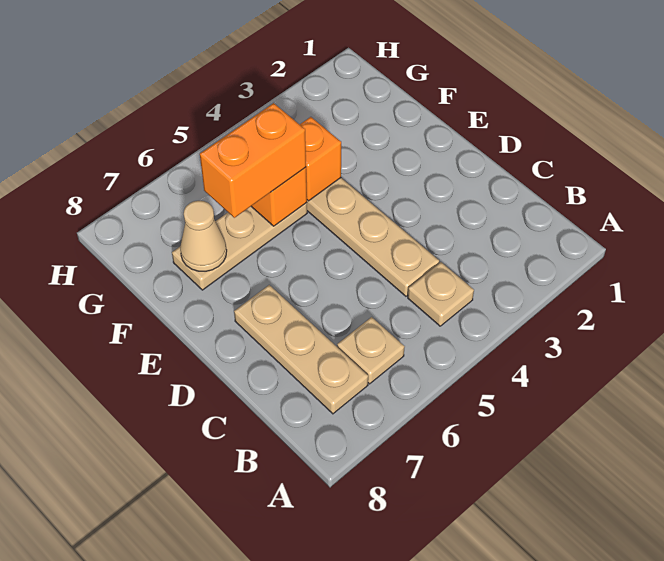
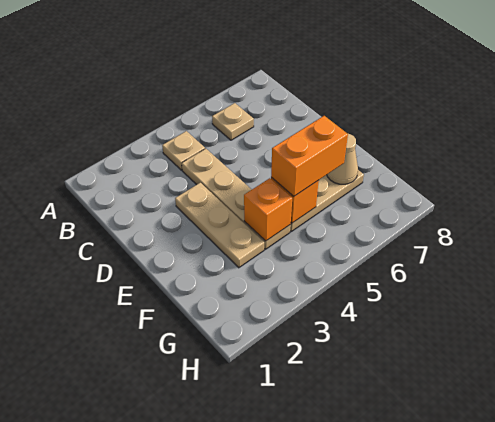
tan 1x3 plate [234,285,368,414] -> tan 1x3 plate moved to [175,183,264,268]

